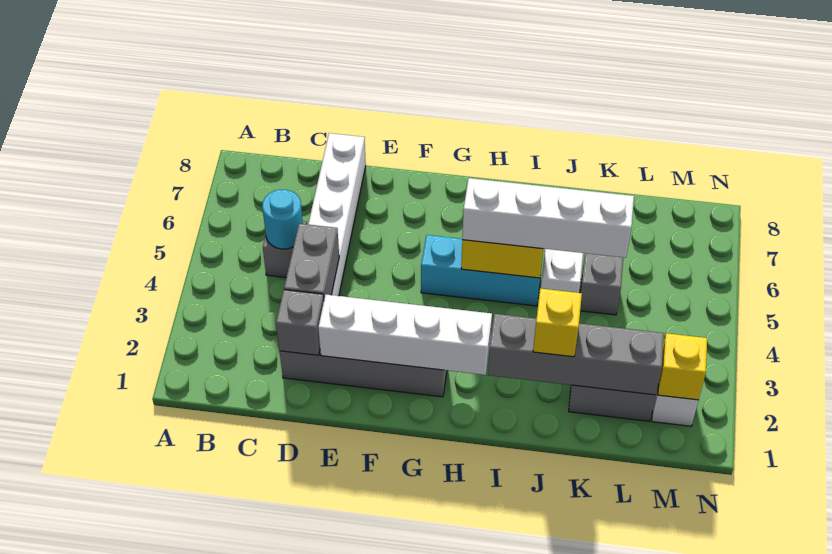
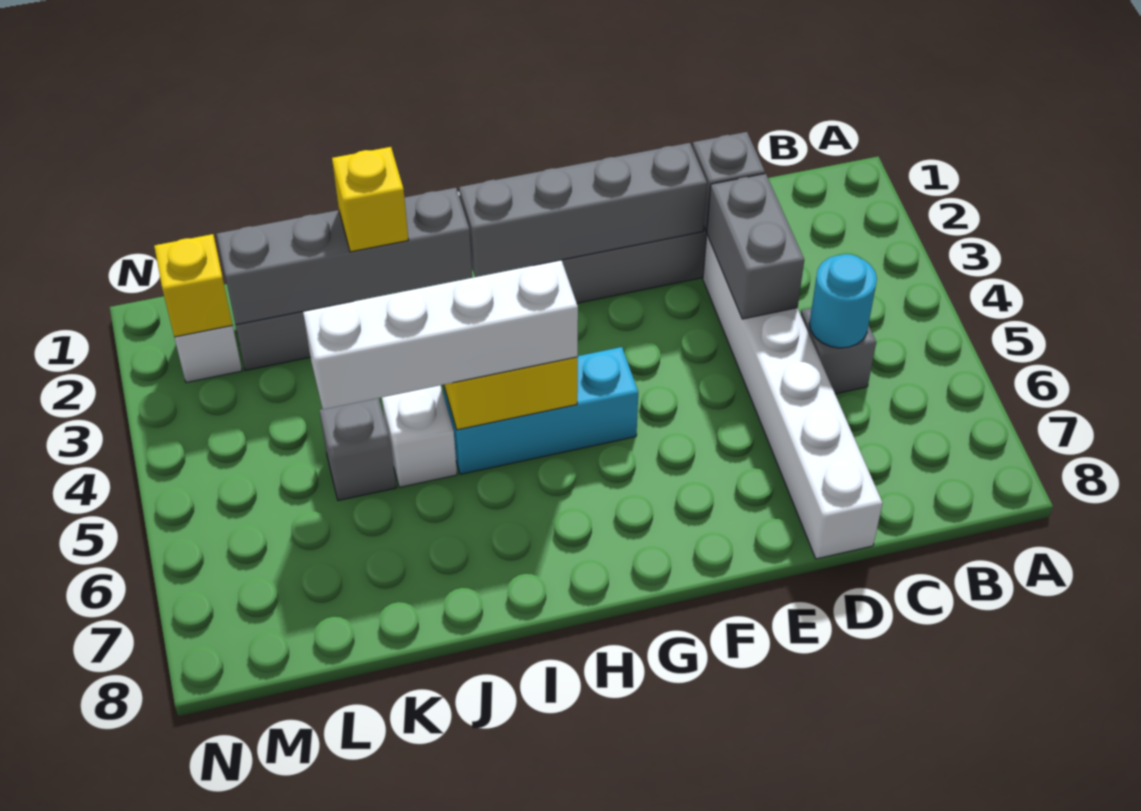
white 1x4 brick [318,295,492,375] -> grey 1x4 brick [459,143,707,277]

